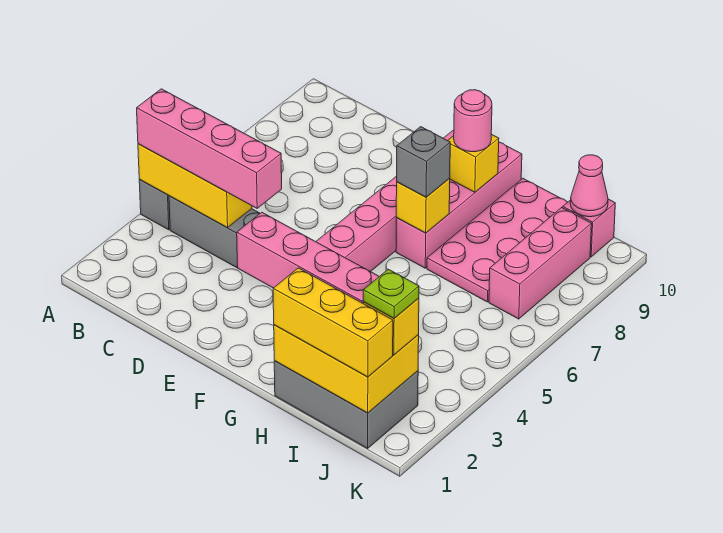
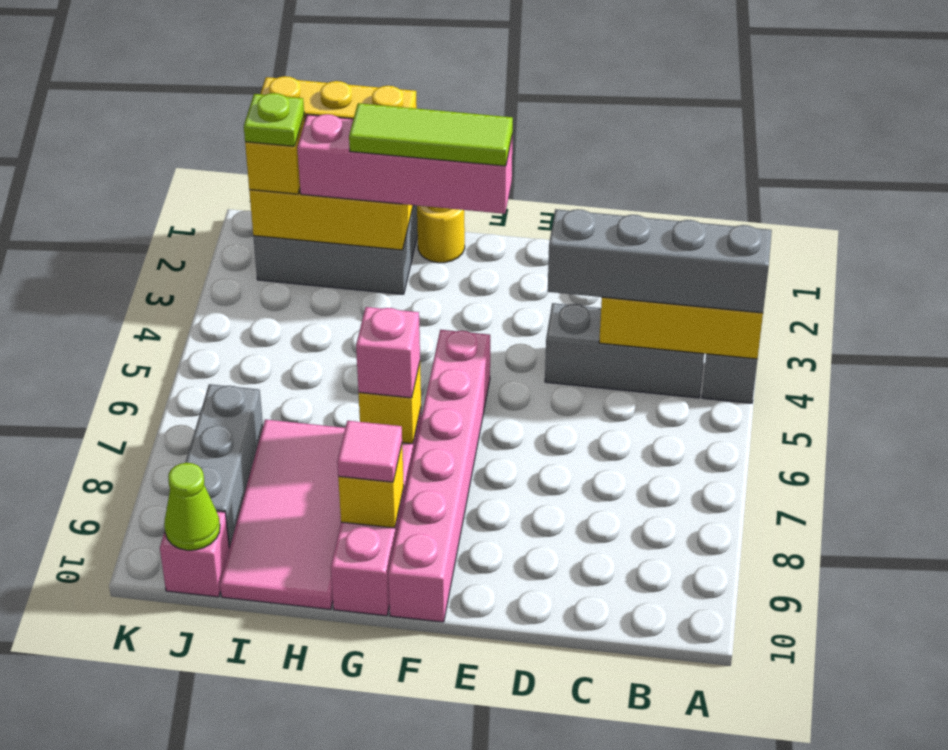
pink 1x4 brick [137,89,282,208] -> grey 1x4 brick [548,209,772,313]
none -> lime 1x3 tile [349,103,513,166]
none -> yellow 1x1 round brick [417,206,465,263]
grey 1x1 brick [397,127,450,197] -> pink 1x1 brick [356,307,420,398]
pink 1x1 round brick [454,90,492,152] -> pink 1x1 tile [337,421,402,482]
pink 2x4 plate [427,179,567,302] -> pink 2x4 tile [220,419,345,610]
pink 1x3 brick [489,208,592,319] -> grey 1x3 brick [185,384,263,548]
pink 1x1 cone [570,155,608,217] -> lime 1x1 cone [164,463,220,550]

